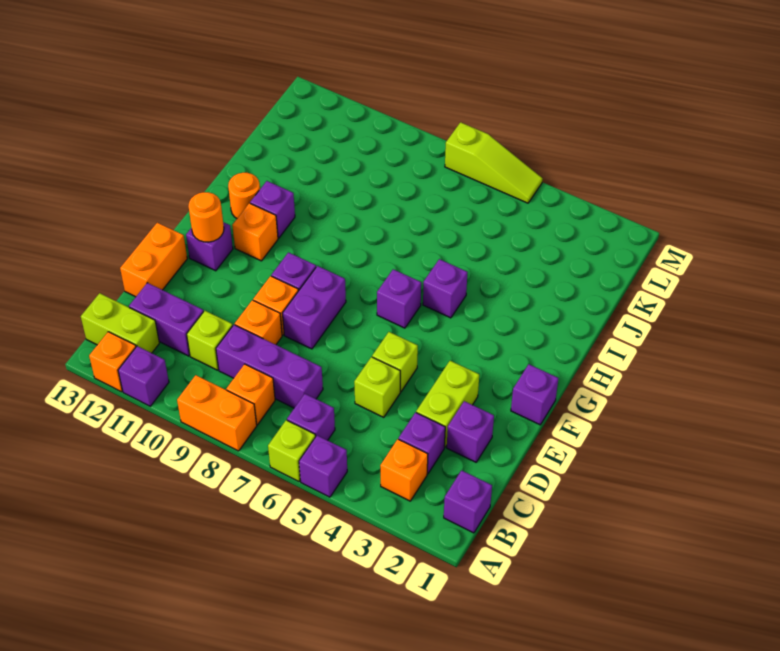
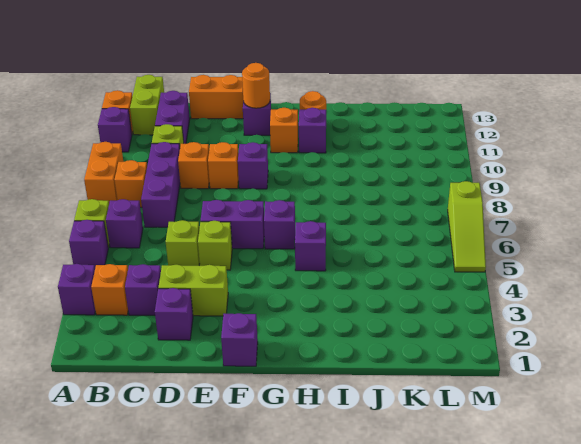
purple 1x1 brick [444,470,492,533] -> purple 1x1 brick moved to [58,264,95,315]
purple 1x2 brick [283,266,346,349] -> purple 1x2 brick moved to [201,200,264,249]

